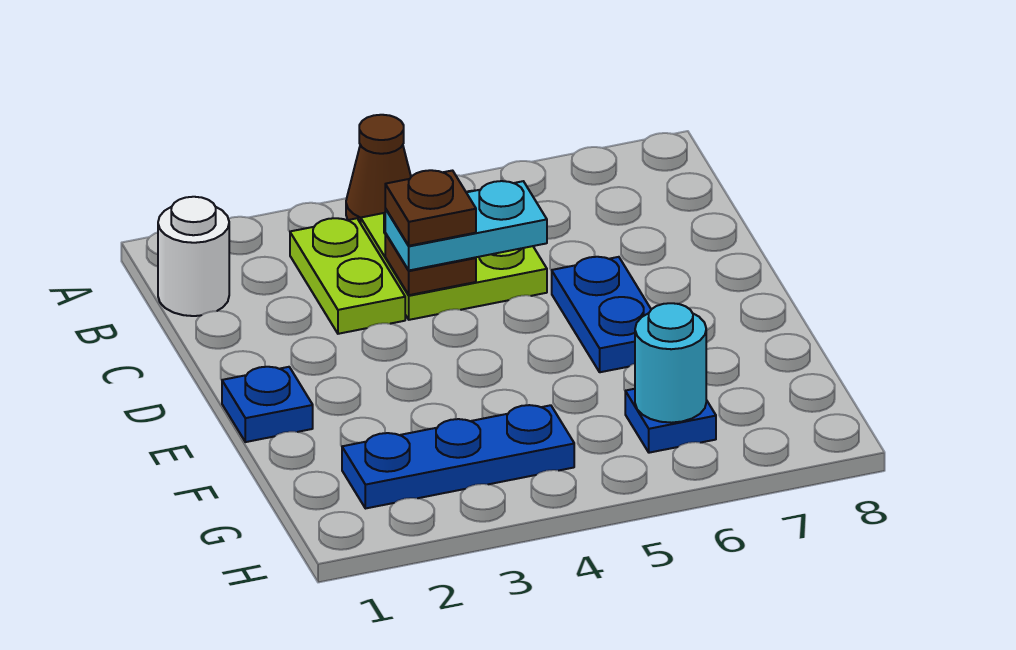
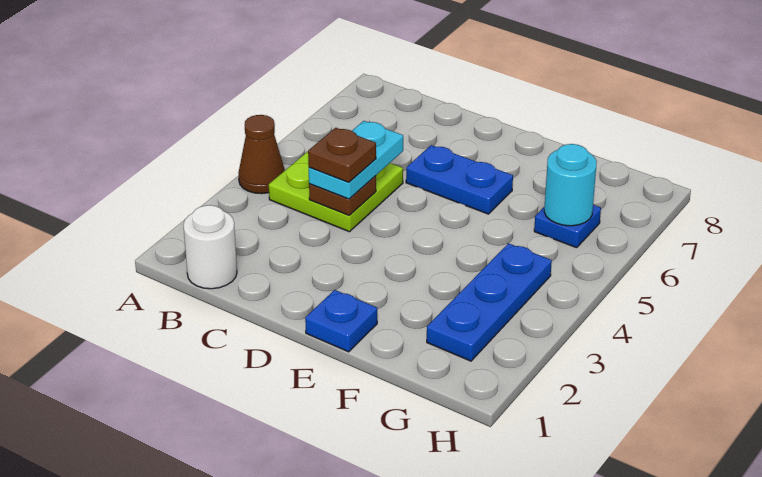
lime 1x2 plate [290,218,405,334] -> none

